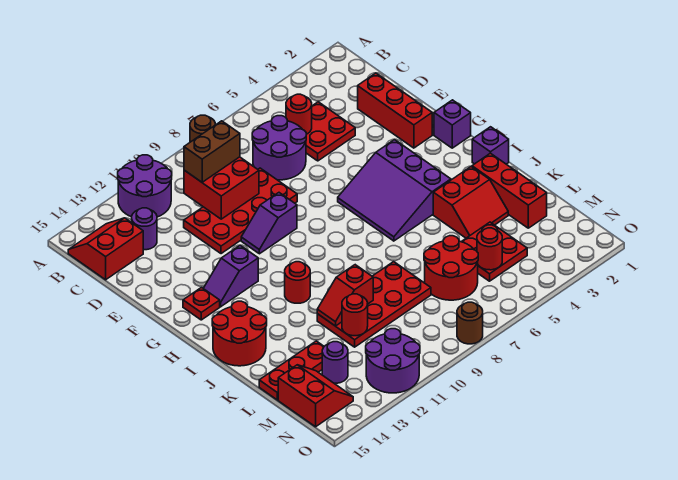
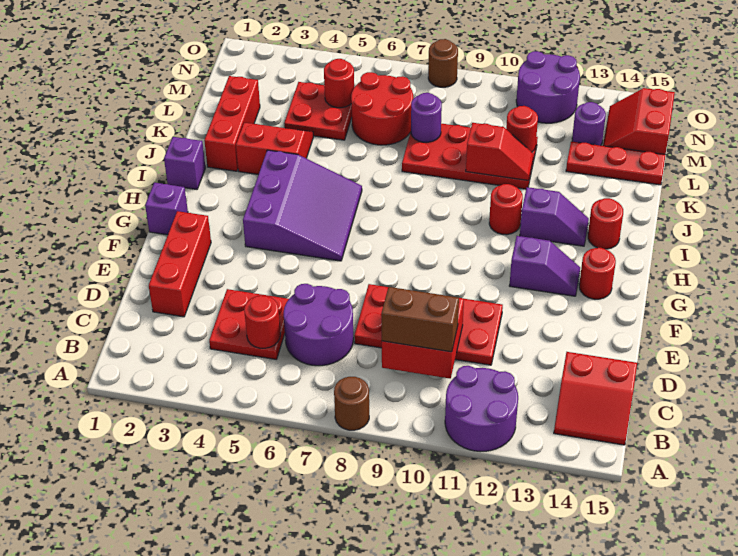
purple 1x1 round brick [132,208,157,250] -> purple 1x1 round brick moved to [411,93,442,142]
purple 1x2 slope [241,193,297,254] -> purple 1x2 slope moved to [520,187,589,246]
red 1x1 plate [183,288,220,320] -> red 1x1 round brick [579,248,616,299]
red 2x2 round brick [212,301,267,366] -> red 1x1 round brick [588,198,623,249]

